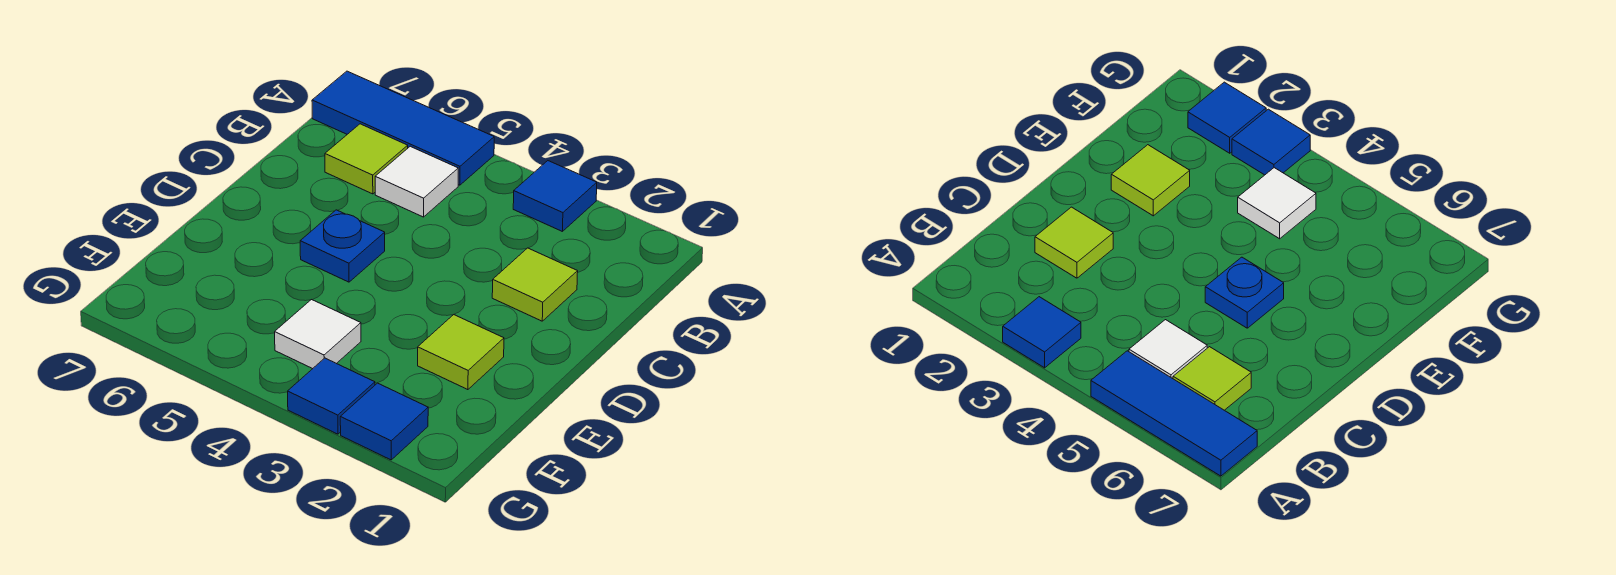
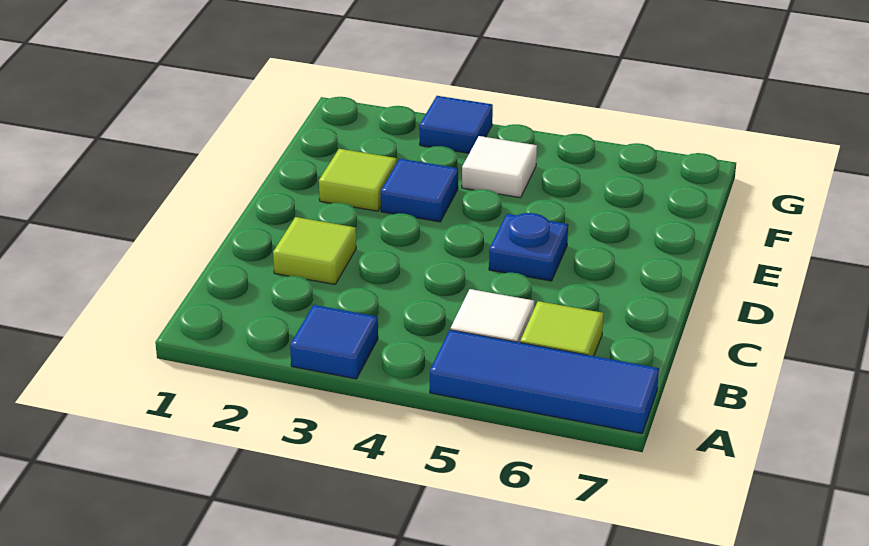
blue 1x1 tile [340,383,428,460] -> blue 1x1 tile moved to [381,159,458,222]

